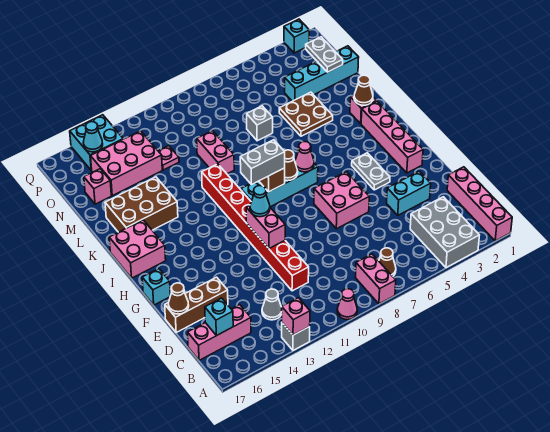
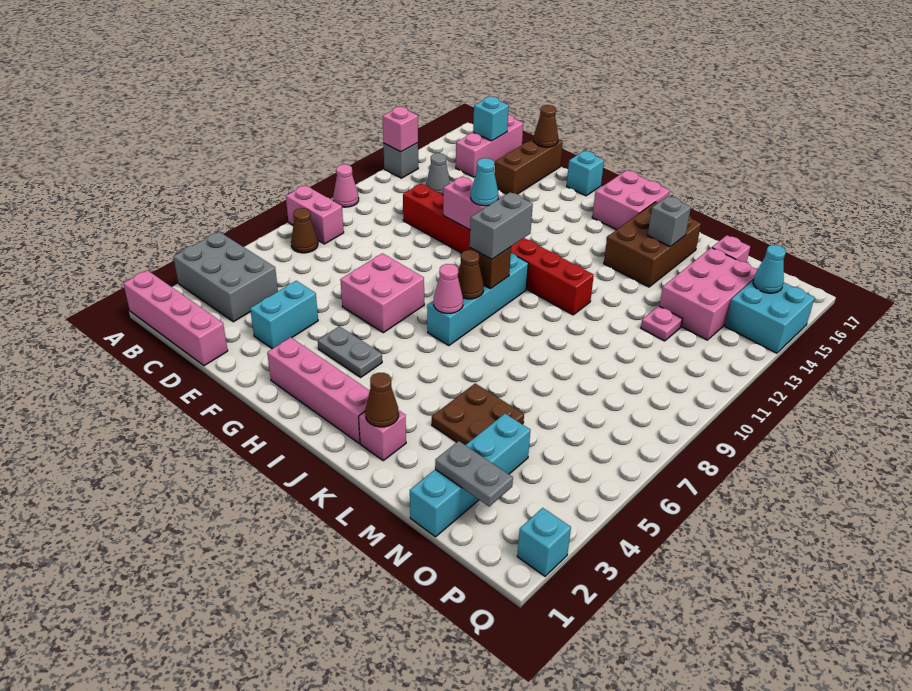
pink 1x2 brick [197,131,234,174] -> none
grey 1x1 brick [247,106,273,141] -> grey 1x1 brick moved to [648,196,691,247]

